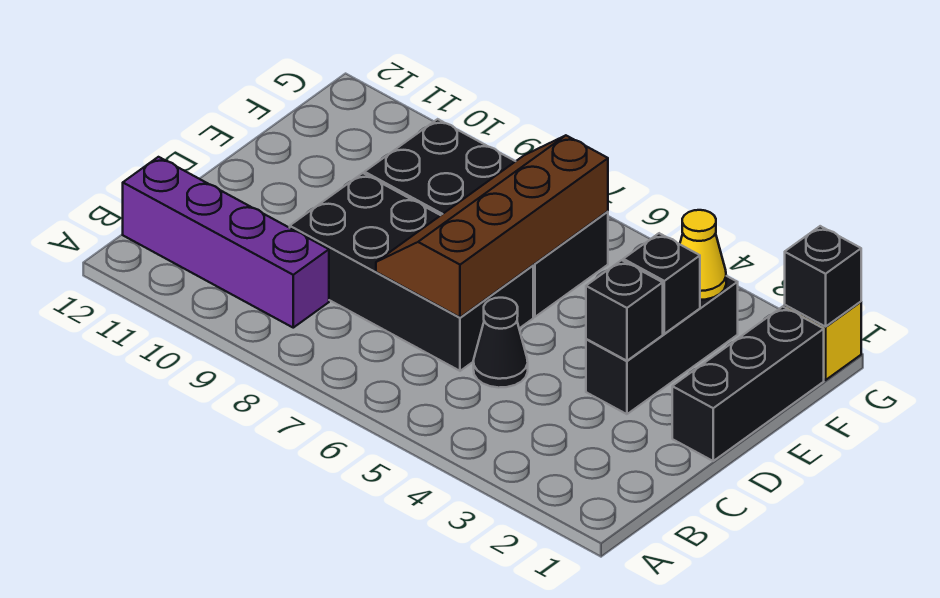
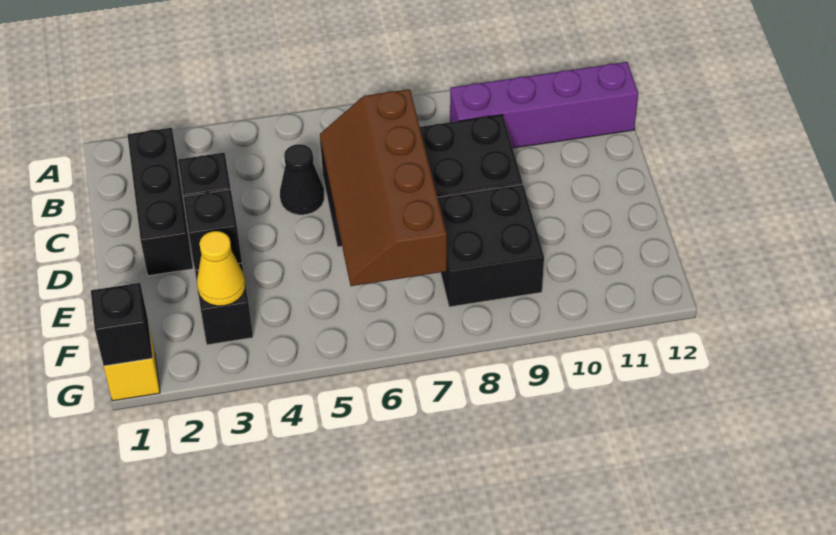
brown 2x4 slope [376,135,608,317] -> brown 2x4 slope turned to [320,89,447,286]
black 1x3 brick [672,307,824,461] -> black 1x3 brick moved to [127,128,193,276]
black 2x4 brick [365,119,608,317] -> black 2x2 brick [438,184,544,307]

